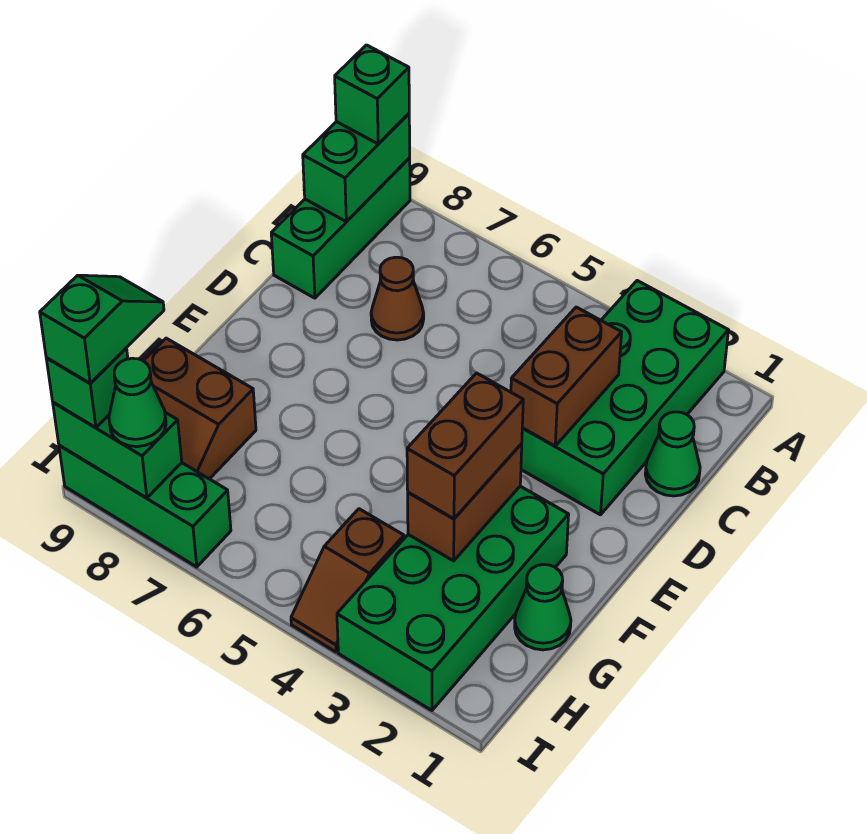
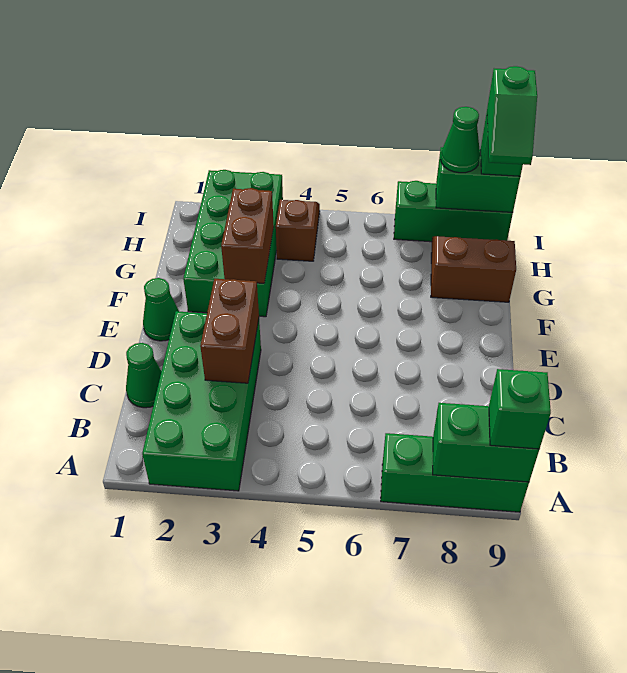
green 1x3 brick [271,158,410,298] -> green 1x3 brick turned to [381,433,529,512]
green 1x2 brick [303,114,410,222] -> green 1x2 brick turned to [433,403,539,482]
brown 1x1 cone [371,257,424,340] -> none
brown 1x2 brick [407,373,523,519] -> none
green 1x1 cone [515,564,571,650] -> green 1x1 cone moved to [143,278,179,341]

